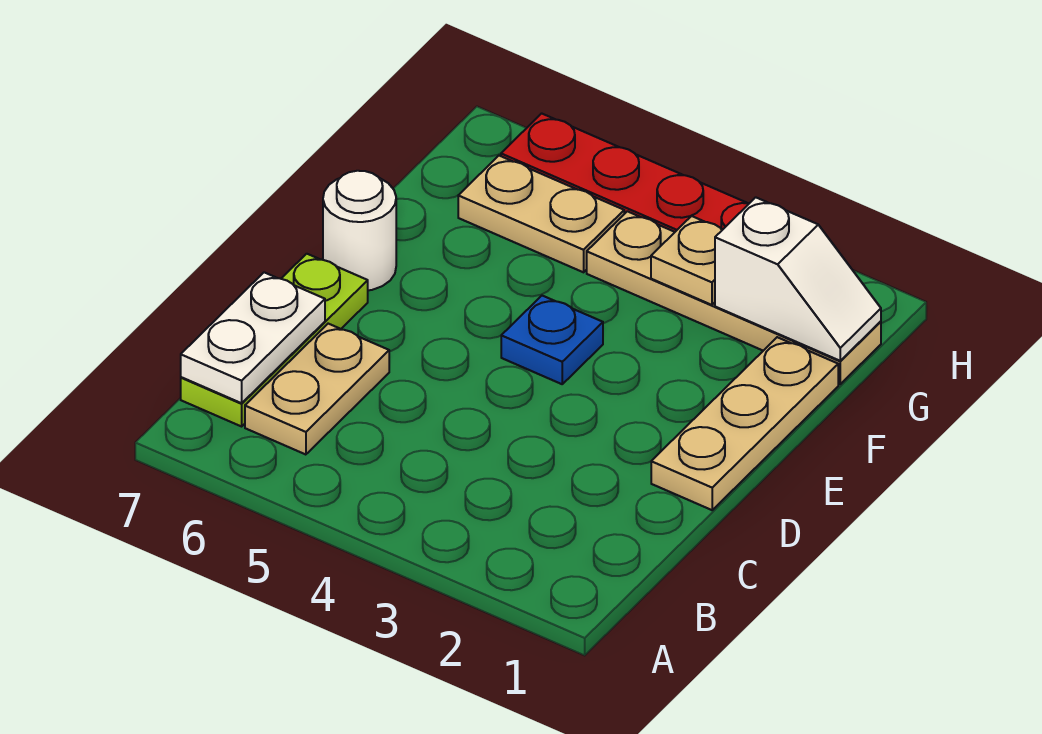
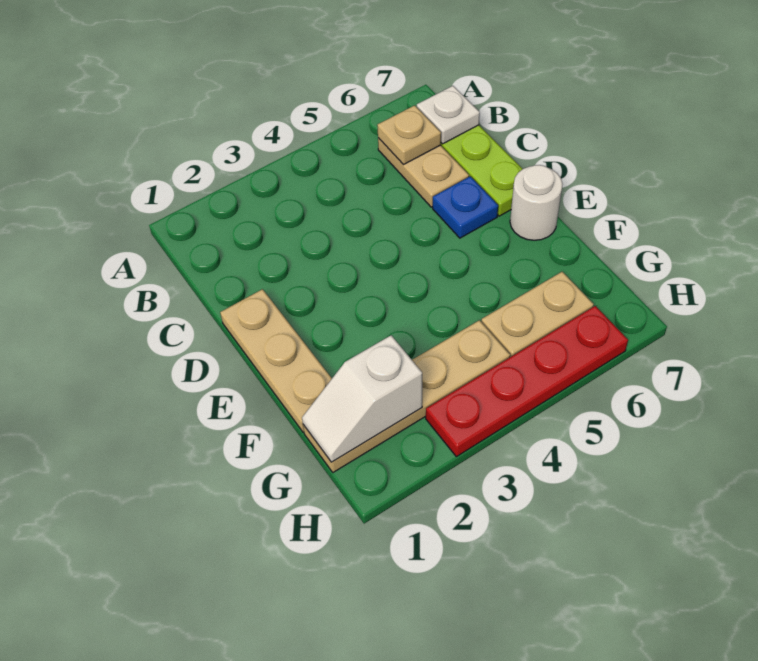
white 1x2 plate [181,272,325,403] -> white 1x1 plate [417,86,480,144]
blue 1x1 plate [501,296,603,384] -> blue 1x1 plate moved to [433,176,498,238]
tan 1x1 plate [651,216,723,305] -> tan 1x1 plate moved to [377,105,441,165]

